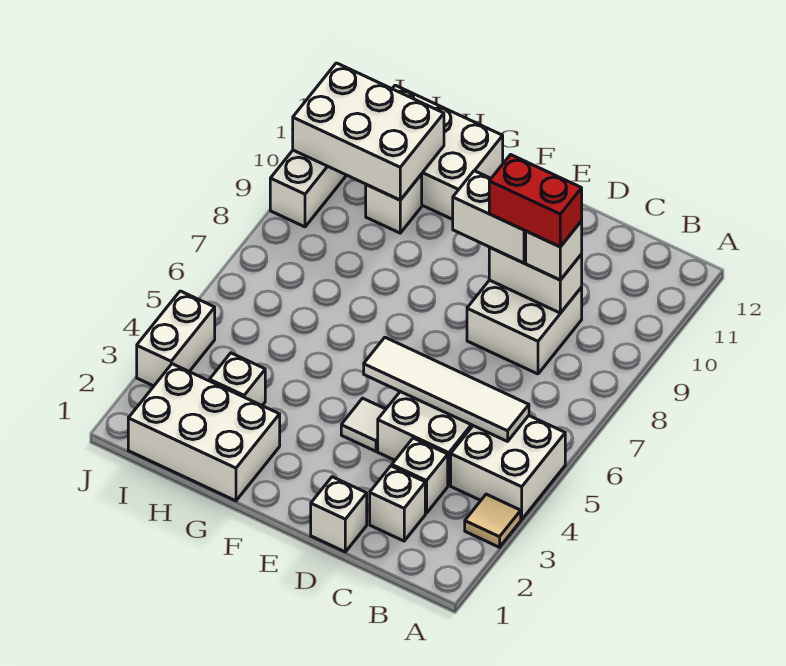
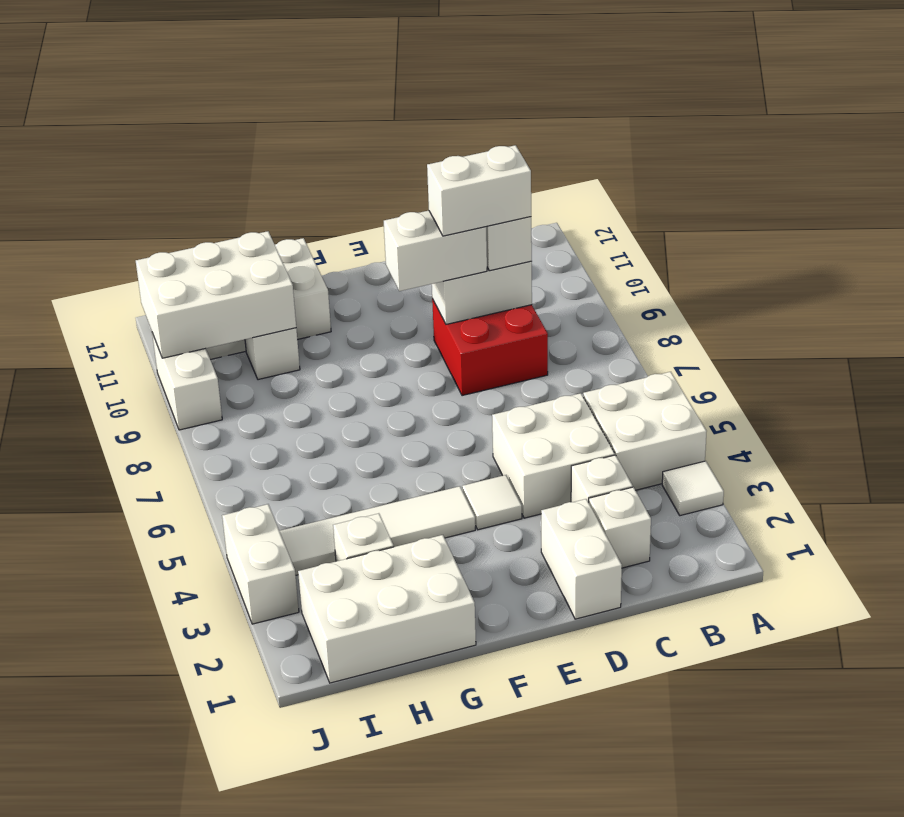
tan 1x1 tile [465,494,521,547] -> white 1x1 tile [662,461,724,516]
white 1x4 tile [364,337,529,441] -> white 1x4 tile moved to [280,486,475,575]
white 2x2 brick [467,280,582,374] -> red 2x2 brick [432,299,548,396]
red 1x2 brick [489,155,582,247] -> white 1x2 brick [427,145,531,236]
white 1x1 brick [311,477,367,552] -> white 1x2 brick [541,499,622,619]

